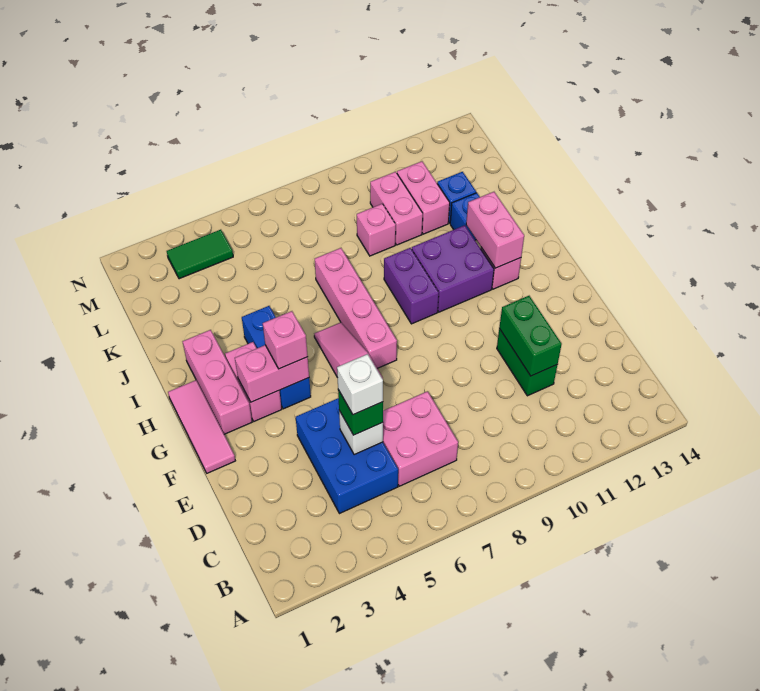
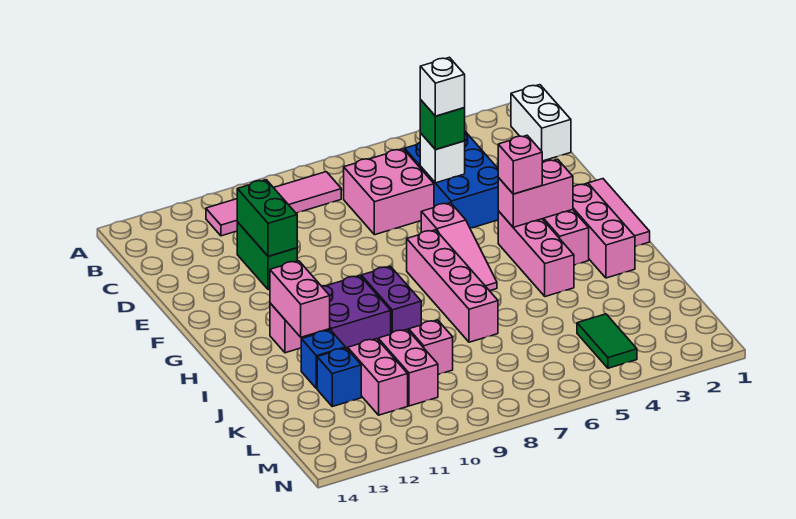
none -> white 1x2 brick [511,85,571,161]
none -> pink 1x4 tile [206,172,341,236]
blue 1x3 brick [242,306,311,409] -> pink 1x3 brick [498,211,574,297]
green 1x2 tile [167,230,233,279] -> green 1x2 tile turned to [577,314,637,368]

